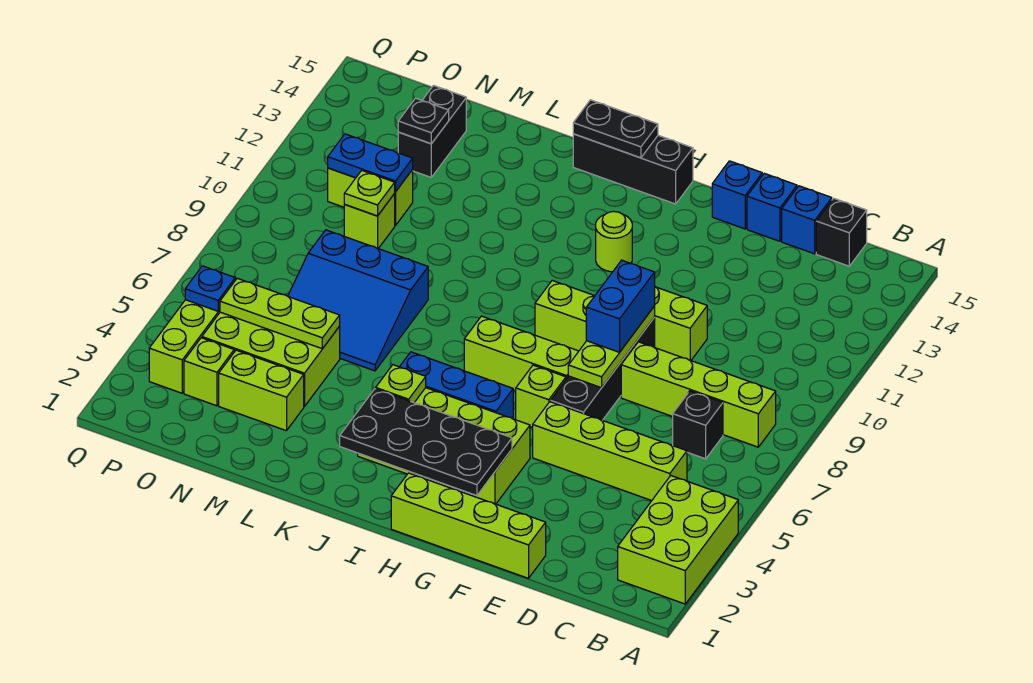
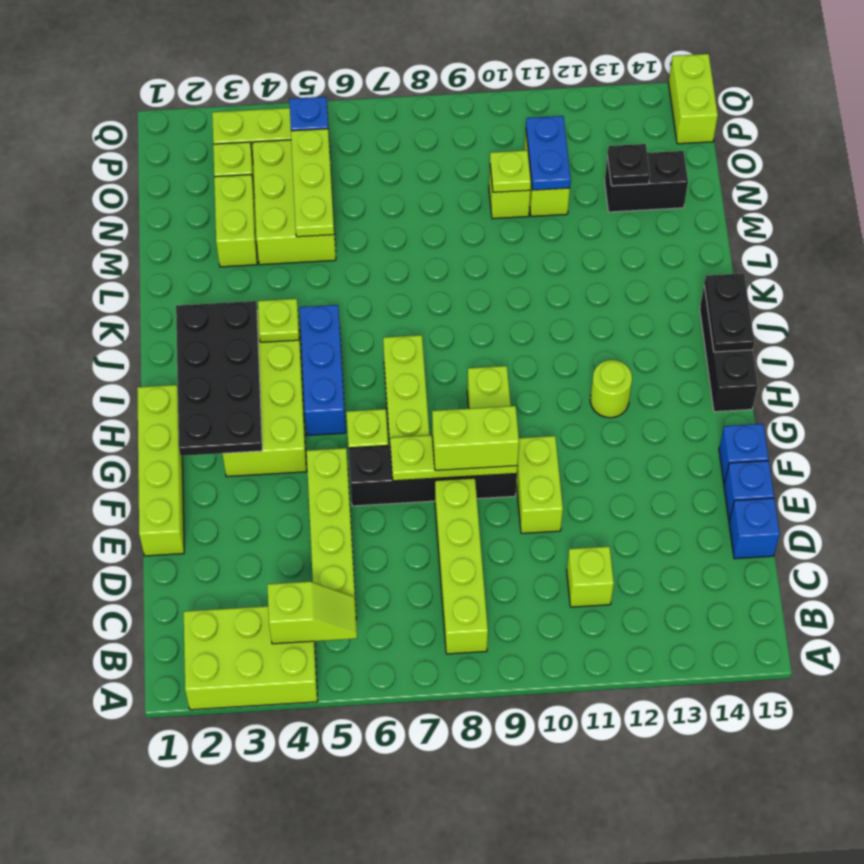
none -> lime 1x2 slope [267,582,357,644]
black 1x1 brick [673,391,723,459] -> none
none -> lime 1x1 brick [567,546,614,607]
black 1x1 brick [816,198,867,266] -> none
blue 1x2 brick [586,260,655,352] -> lime 1x2 brick [432,406,519,470]
blue 3x3 slope [288,230,428,371] -> none
none -> lime 1x2 brick [669,54,718,144]

